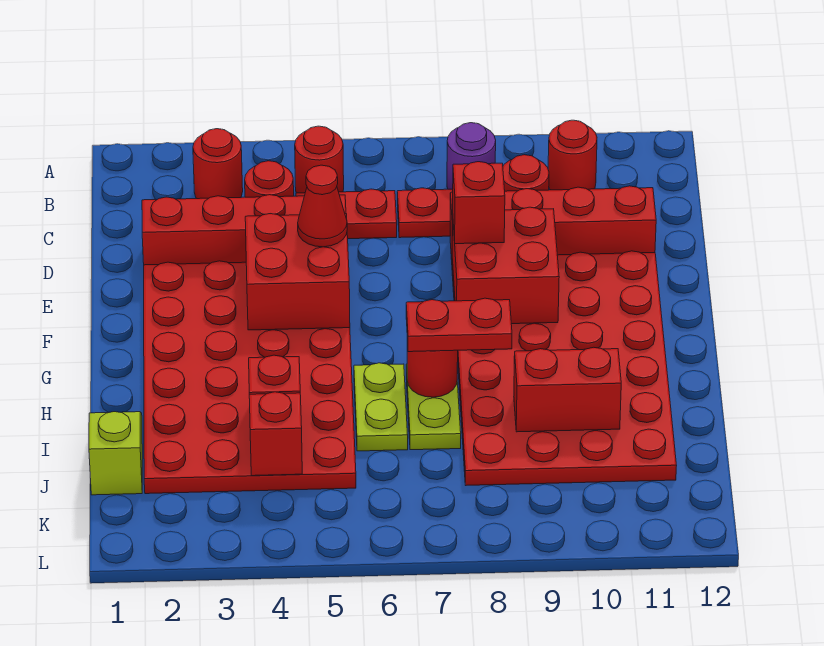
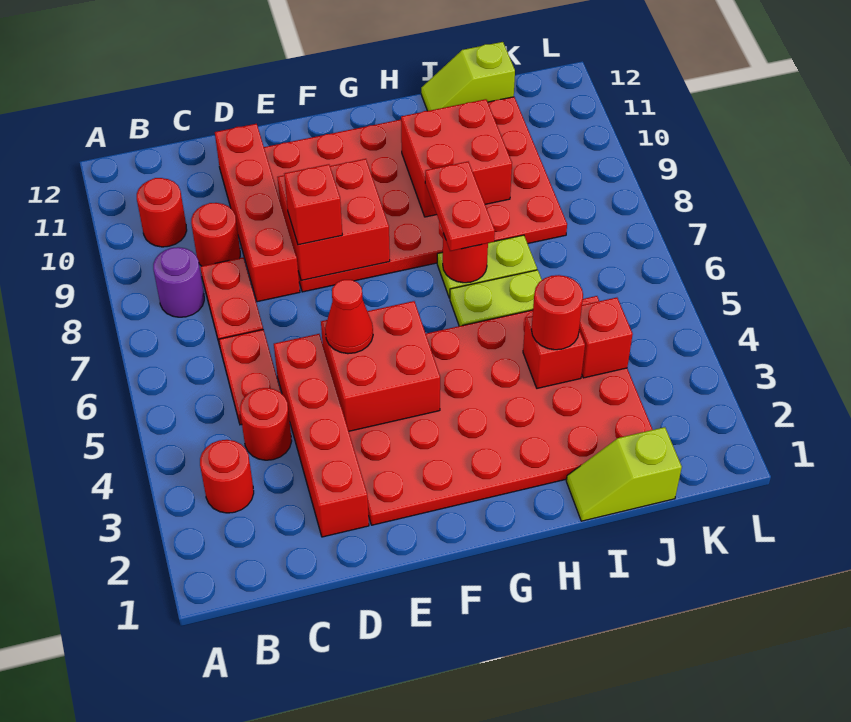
red 1x1 round brick [295,126,344,193] -> red 1x1 round brick moved to [531,275,583,350]
red 1x2 brick [514,347,621,432] -> red 2x2 brick [401,99,512,217]
none -> lime 1x2 slope [421,42,515,111]

